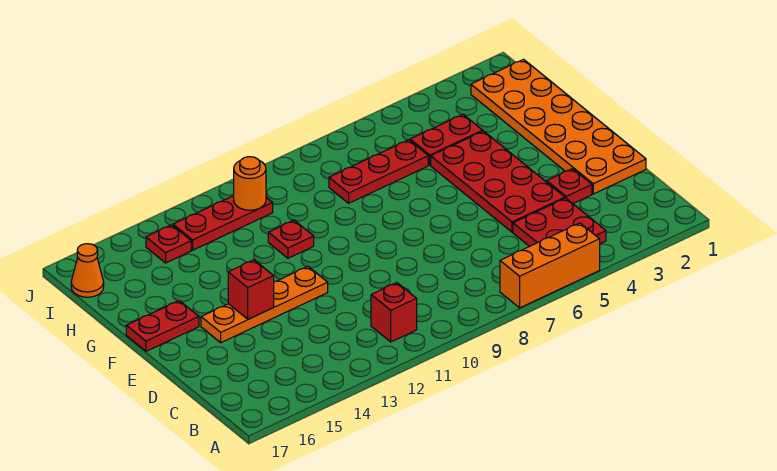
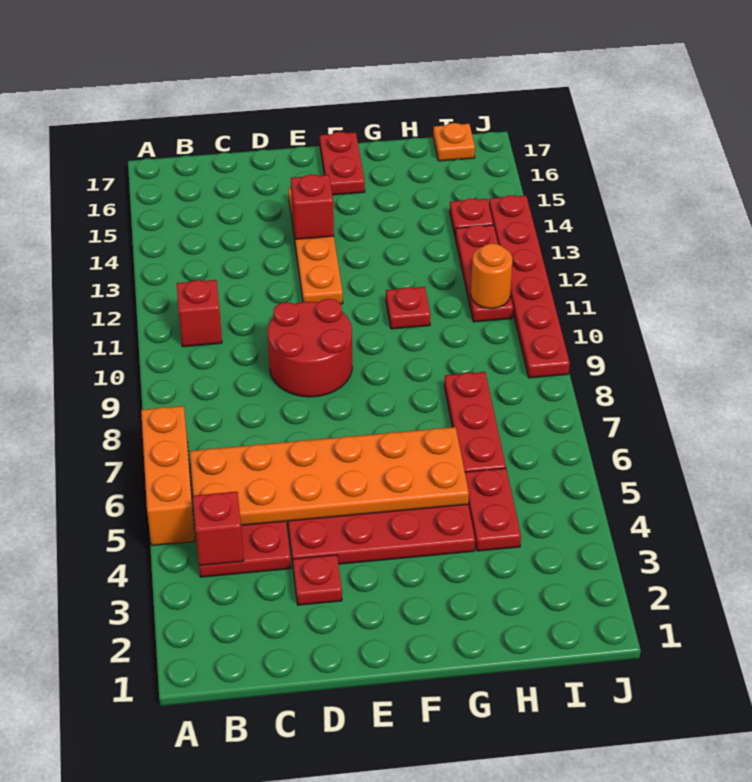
none -> red 1x1 brick [193,492,244,566]
orange 2x6 plate [471,59,646,194] -> orange 2x6 plate moved to [190,427,469,525]
none -> red 2x2 round brick [268,299,352,397]
orange 1x1 cone [71,244,104,297] -> orange 1x1 plate [433,123,475,161]
none -> red 1x6 plate [489,195,570,378]

